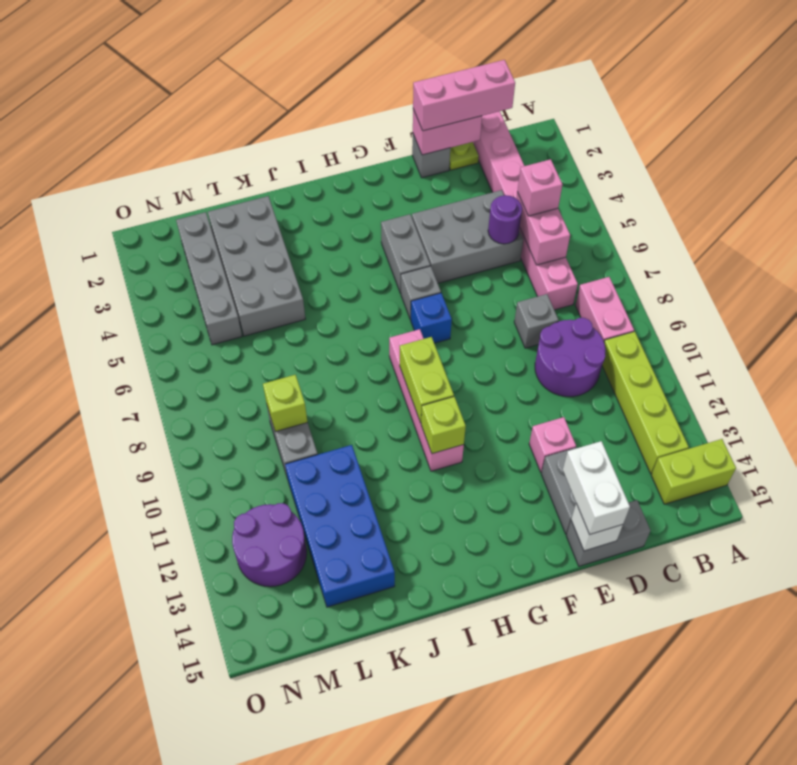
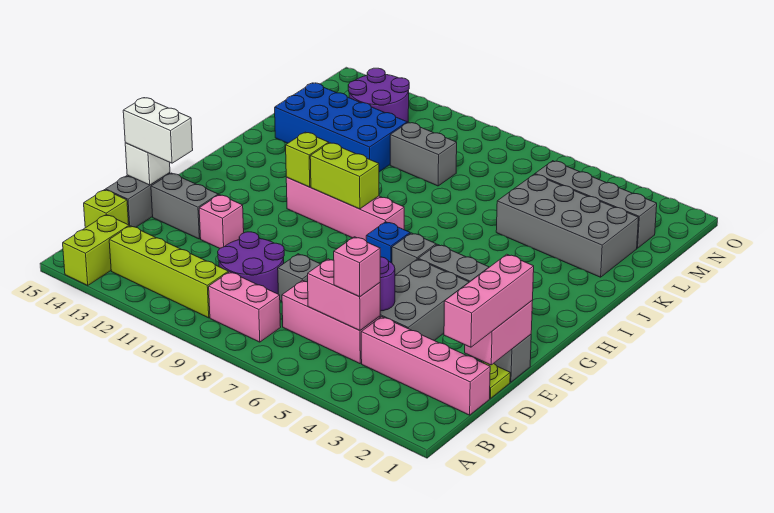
lime 1x1 brick [263,375,308,432] -> lime 1x1 brick moved to [84,190,129,228]

